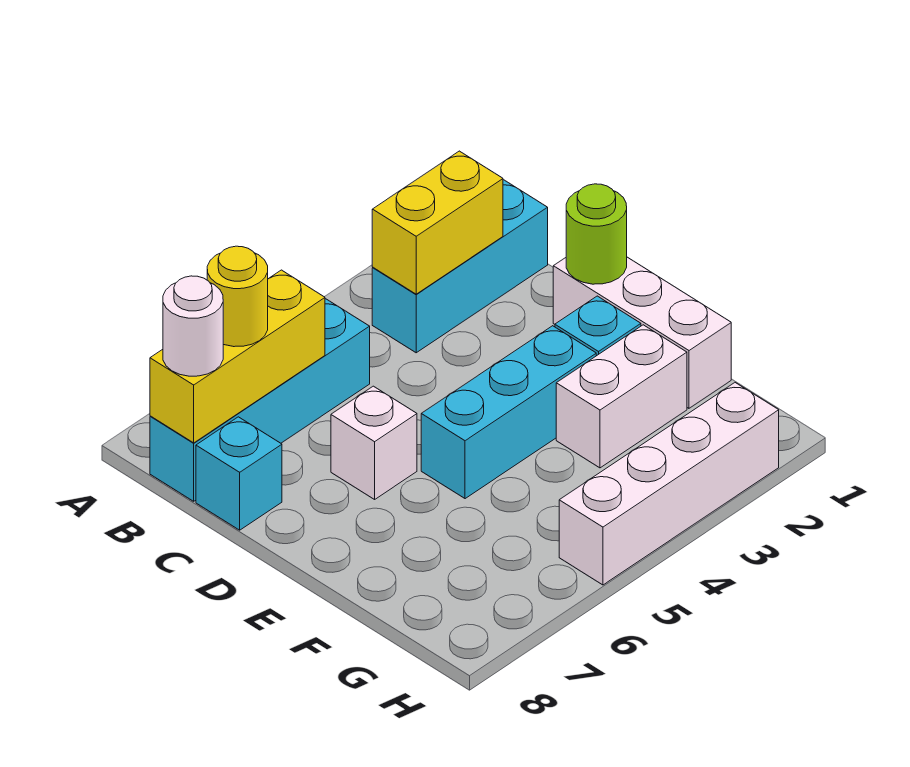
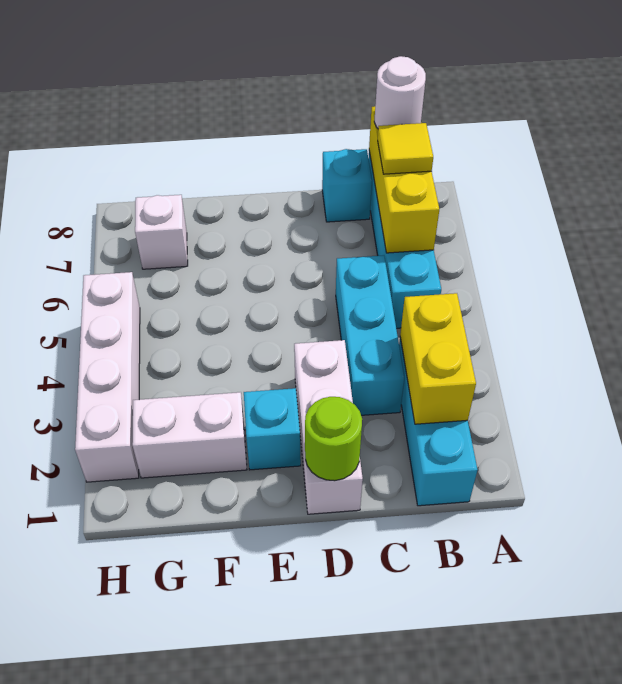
yellow 1x1 round brick [207,246,268,347] -> yellow 1x1 tile [378,123,433,174]
white 1x3 brick [553,257,731,408] -> white 1x3 brick turned to [294,340,363,514]
white 1x1 brick [331,386,417,499] -> white 1x1 brick moved to [135,195,188,269]
cyan 1x3 brick [421,326,596,499] -> cyan 1x3 brick moved to [336,255,404,415]
white 1x2 brick [556,325,687,468] -> white 1x2 brick turned to [132,392,247,478]

